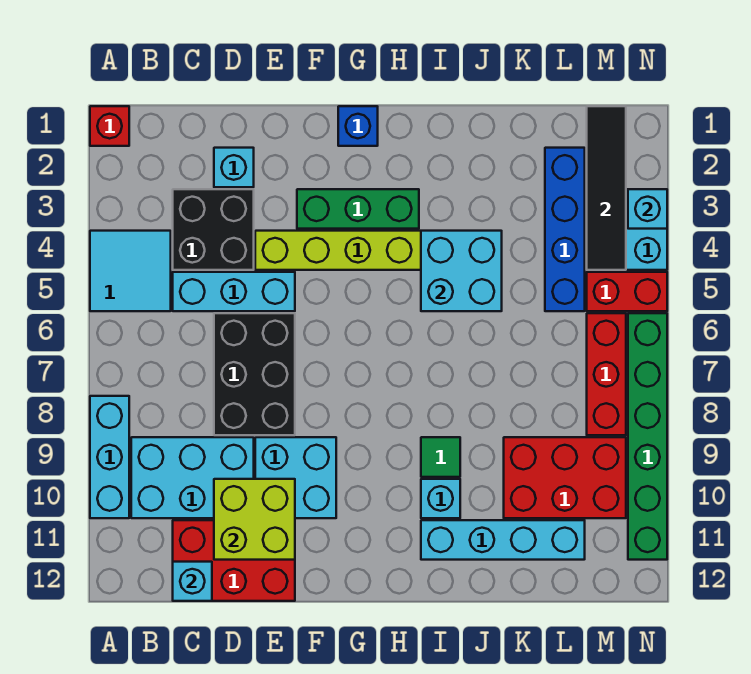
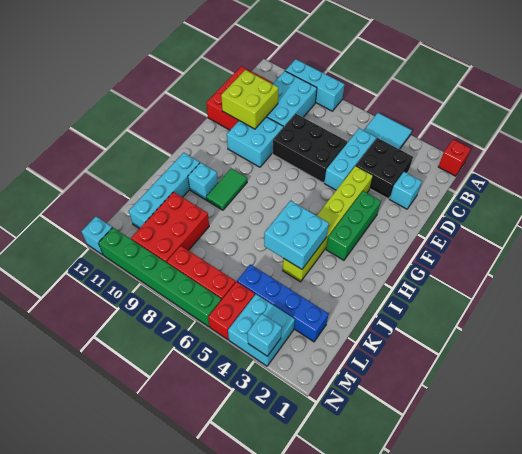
cyan 1x1 brick [173,562,212,601] -> cyan 1x1 brick moved to [81,217,112,255]
blue 1x1 brick [338,106,378,146] -> none
green 1x1 tile [421,437,460,477] -> green 1x2 tile [206,168,247,210]
black 1x4 tile [587,106,626,270] -> none

